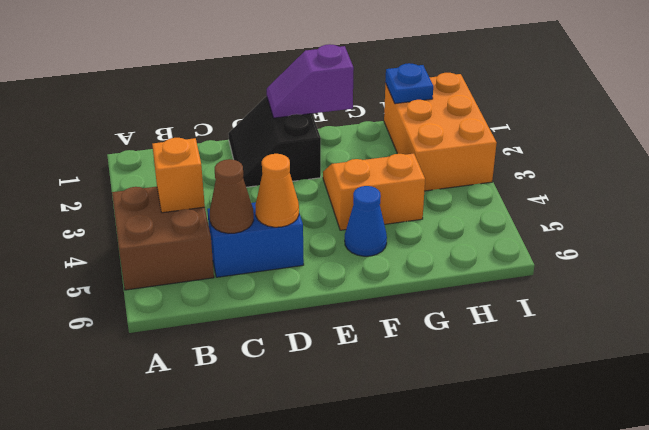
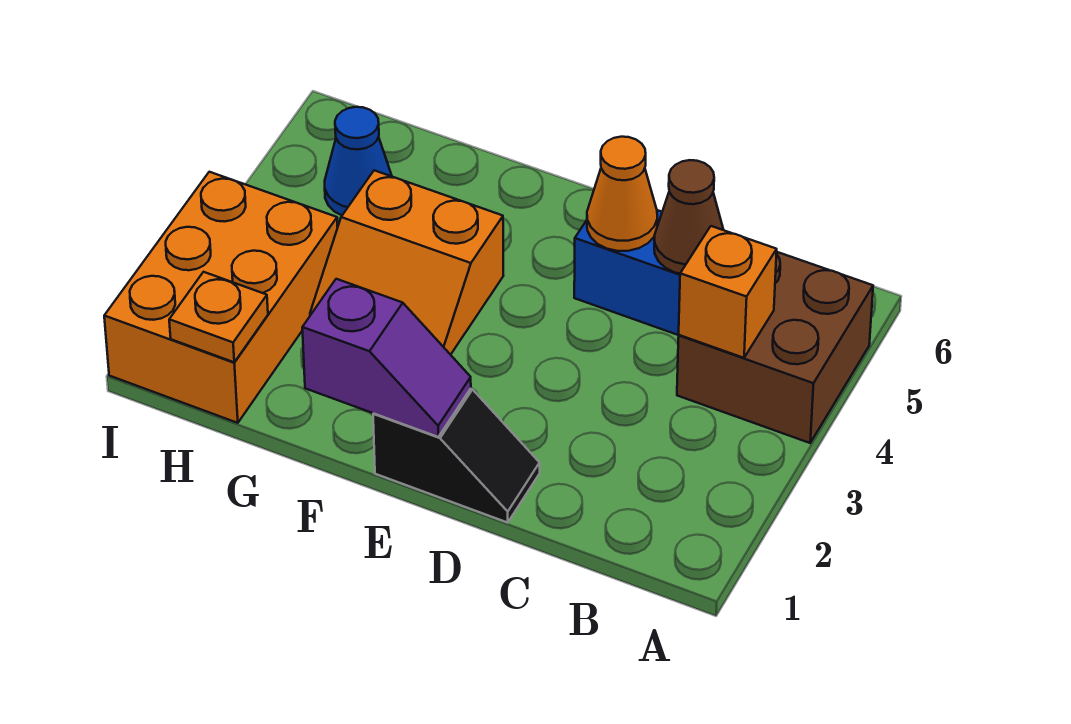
black 2x2 slope [228,96,321,187] -> black 1x2 slope [373,389,540,523]
blue 1x1 cone [345,186,387,256] -> blue 1x1 cone moved to [325,107,392,215]
blue 1x1 plate [385,63,433,104] -> orange 1x1 plate [169,272,268,362]

